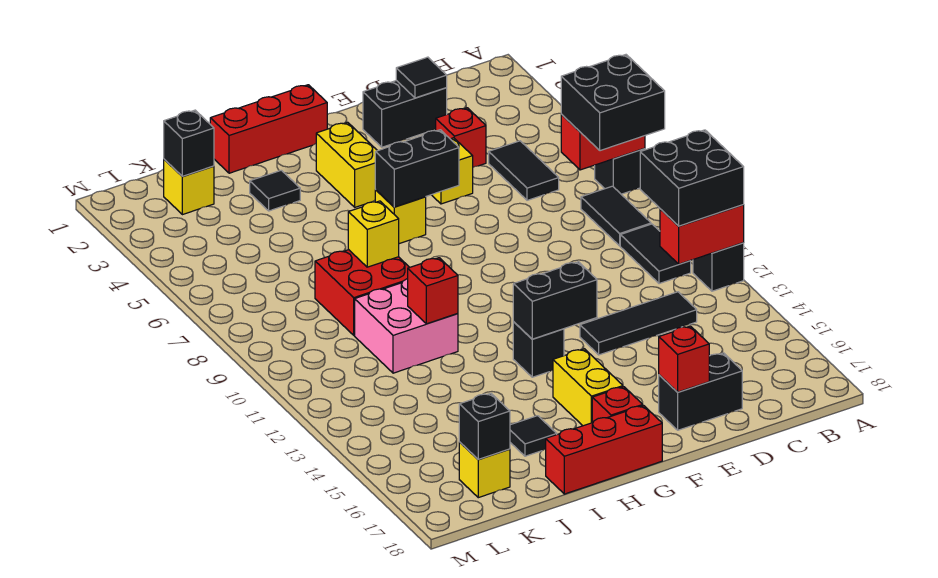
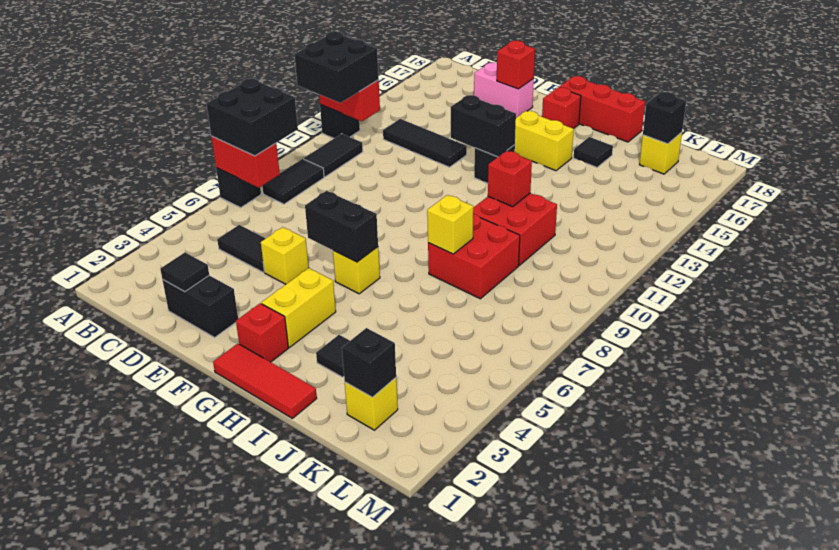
black 1x2 tile [489,141,559,200] -> black 1x2 tile turned to [217,225,266,272]
red 1x1 brick [436,108,486,167] -> red 1x1 brick moved to [236,303,288,362]
black 1x2 brick [659,353,742,430] -> pink 1x2 brick [474,63,534,118]
red 1x3 brick [210,85,327,173] -> red 1x3 tile [213,344,317,418]
yellow 1x2 brick [553,349,623,426] -> yellow 1x2 brick turned to [515,111,574,171]
pink 2x2 brick [355,279,458,373] -> red 2x2 brick [473,193,557,265]

